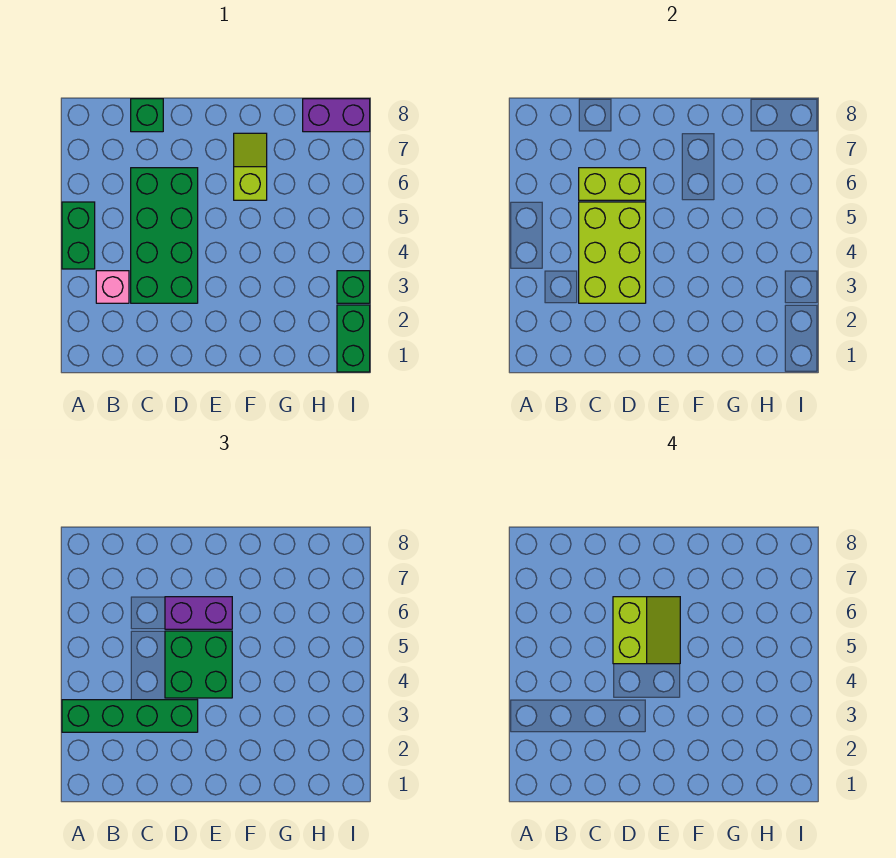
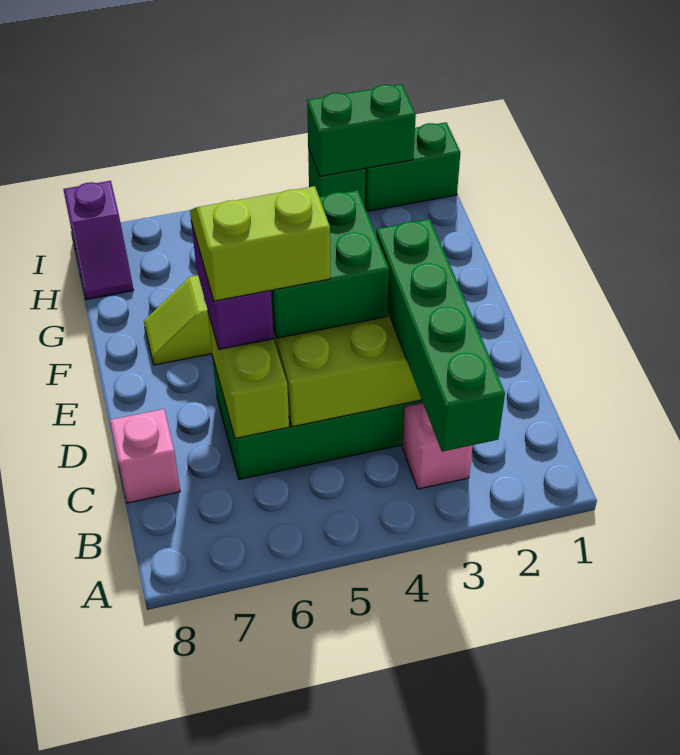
green 1x2 brick [62,202,95,269] -> green 1x2 brick moved to [307,84,416,176]
green 1x1 brick [131,99,163,132] -> pink 1x1 brick [110,409,180,503]
purple 1x2 brick [303,99,370,132] -> purple 1x2 slope [63,181,133,299]

